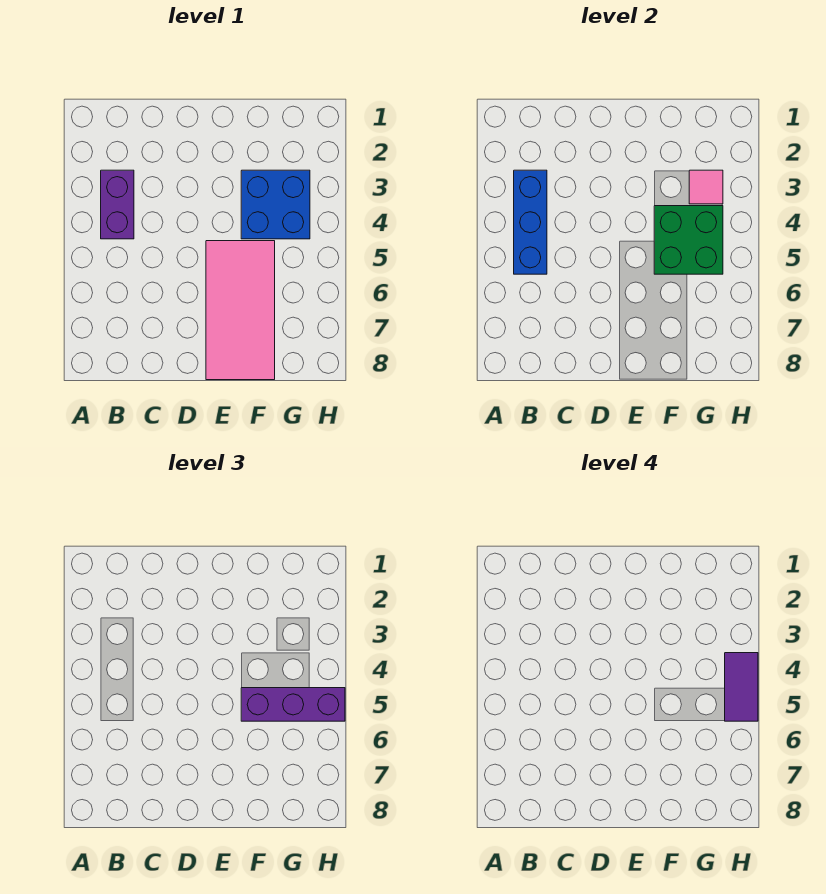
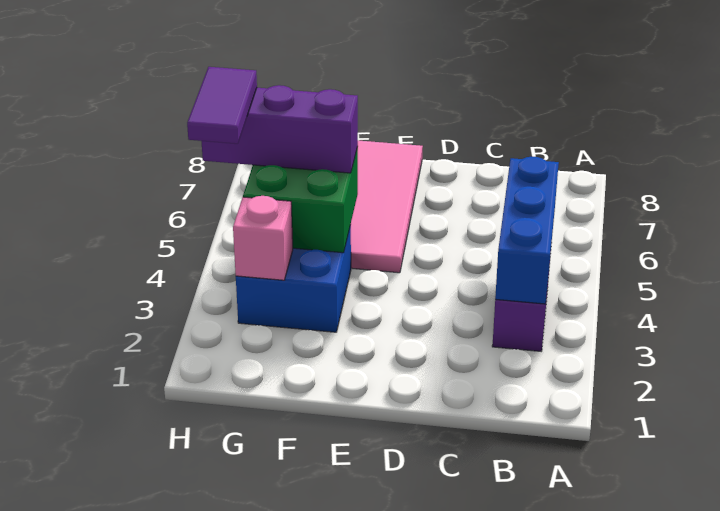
pink 1x1 tile [689,170,723,204] -> pink 1x1 brick [233,196,293,280]

